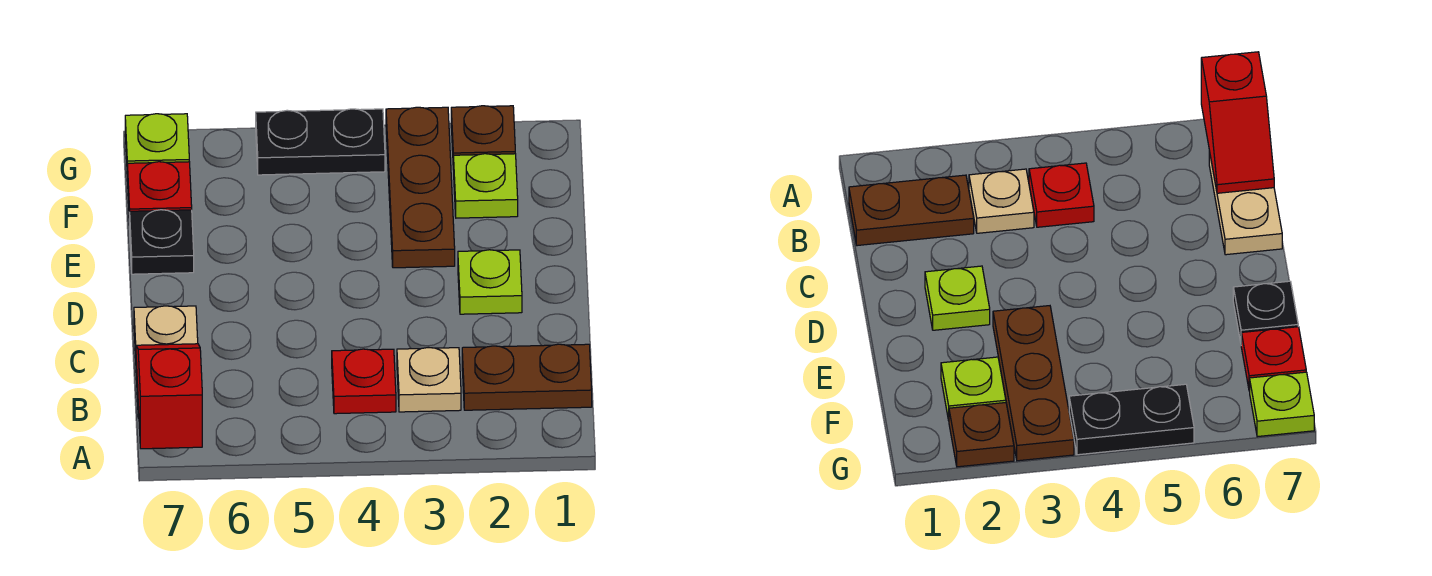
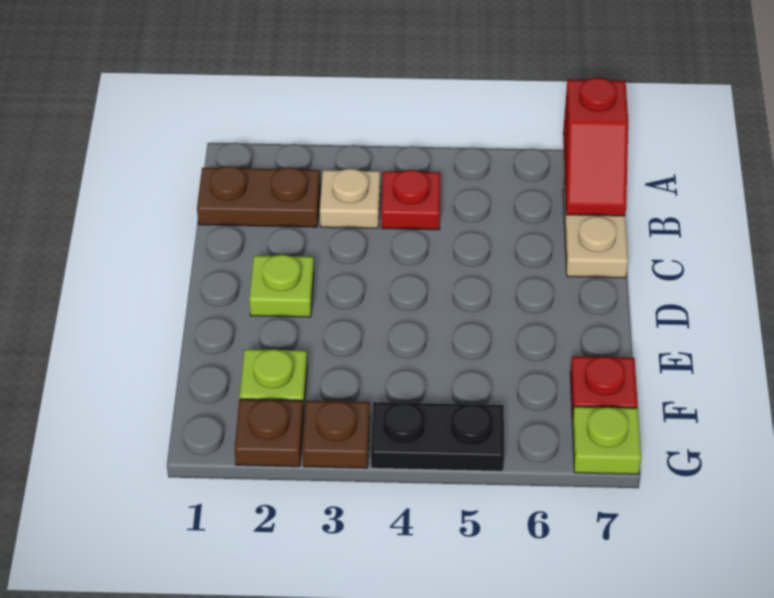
brown 1x3 plate [386,107,455,268] -> brown 1x1 plate [303,401,370,468]
black 1x1 plate [130,210,194,274] -> none

